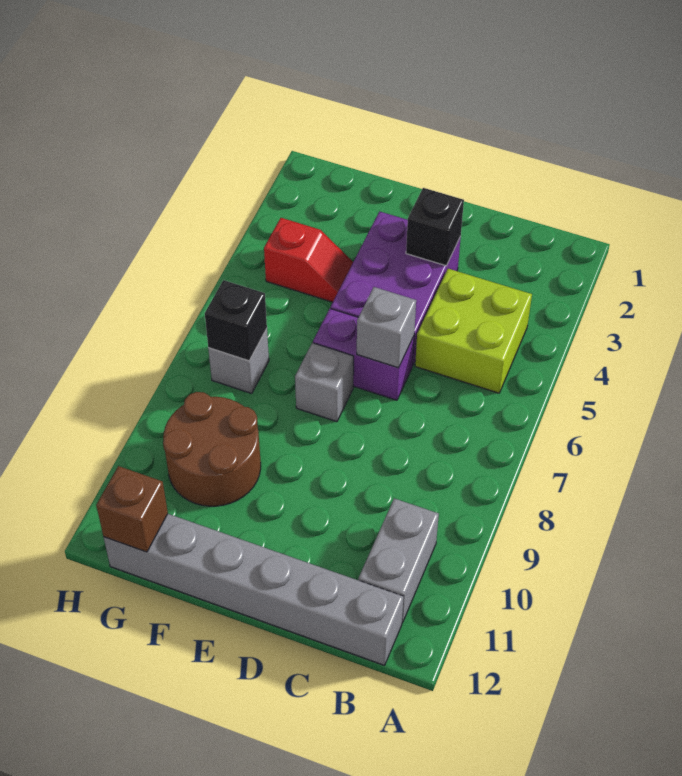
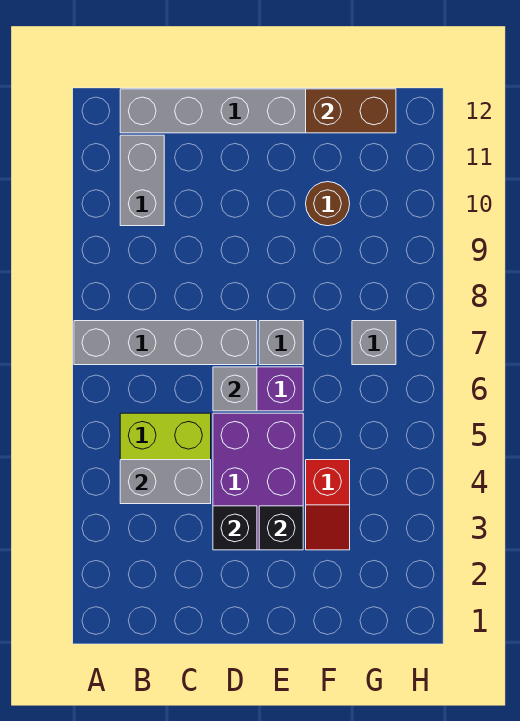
none -> grey 1x4 brick [74,321,257,365]
none -> grey 1x2 brick [120,460,211,504]
red 1x2 slope [264,218,353,302] -> red 1x2 slope turned to [306,460,350,550]
brown 2x2 round brick [163,392,261,506] -> brown 1x1 round brick [306,182,350,226]
black 1x1 brick [205,280,267,361] -> black 1x1 brick moved to [259,506,303,550]
brown 1x1 brick [96,466,168,552] -> brown 1x2 brick [306,89,396,133]

